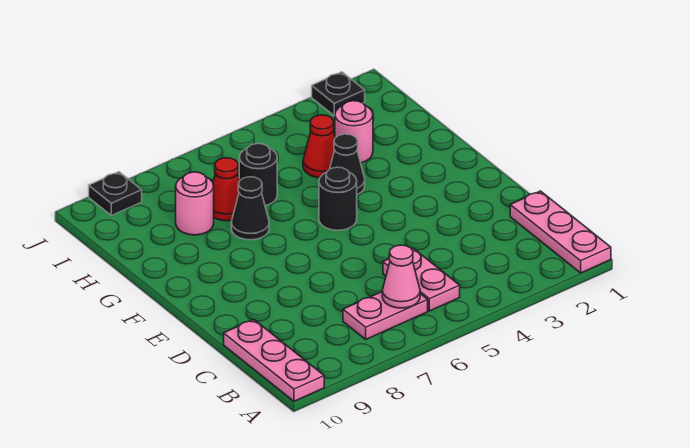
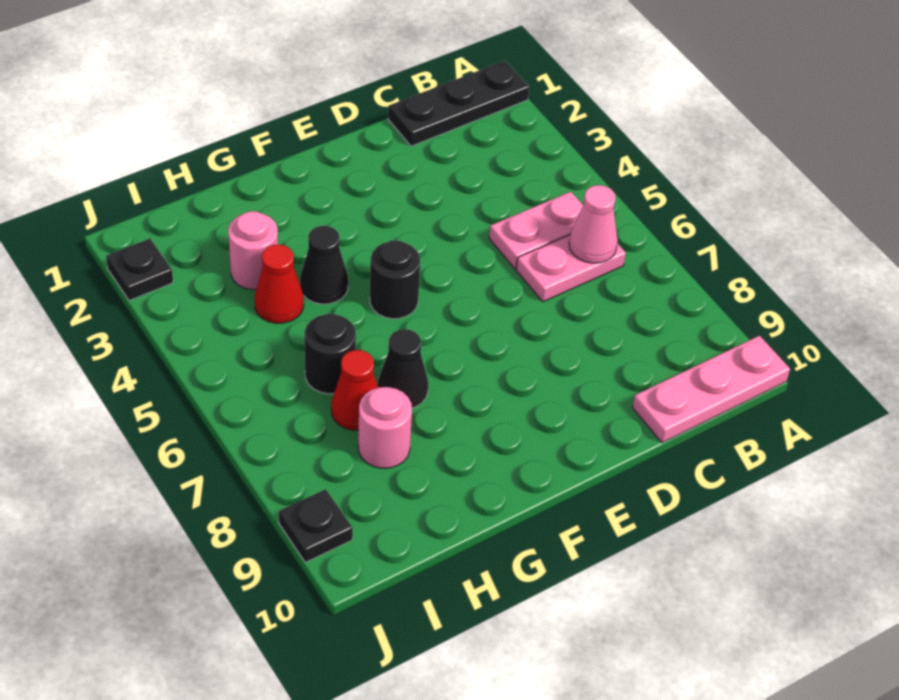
pink 1x3 plate [510,191,611,273] -> black 1x3 plate [388,61,529,146]
pink 1x2 plate [343,292,428,339] -> pink 1x2 plate turned to [516,235,626,302]

